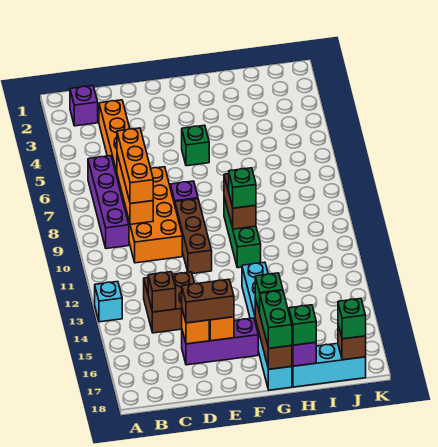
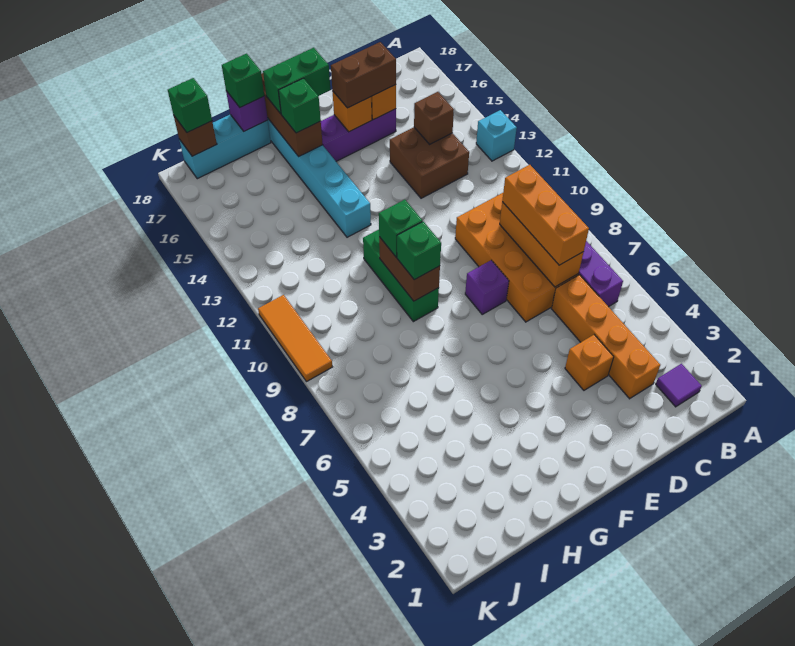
purple 1x1 brick [70,86,98,126] -> purple 1x1 tile [656,364,702,407]
none -> orange 1x1 brick [565,335,614,390]
brown 1x3 brick [175,199,212,274] -> none
green 1x1 brick [182,125,209,166] -> green 1x1 brick moved to [397,222,441,280]
green 1x2 brick [260,291,292,348] -> green 1x2 brick turned to [263,48,330,114]
none -> orange 1x3 tile [258,295,332,382]

